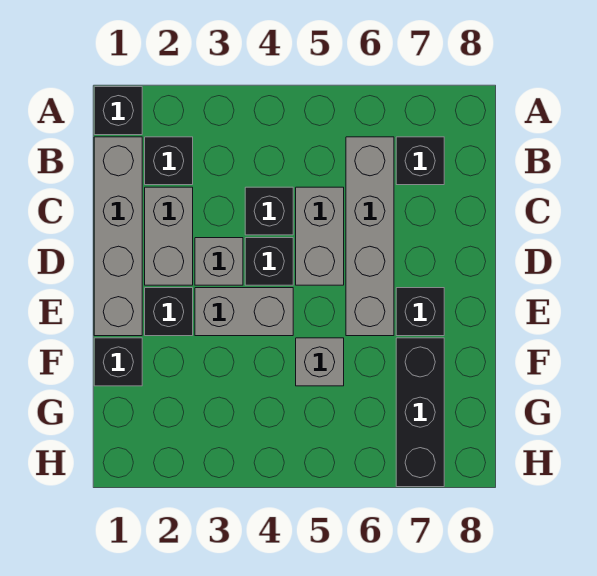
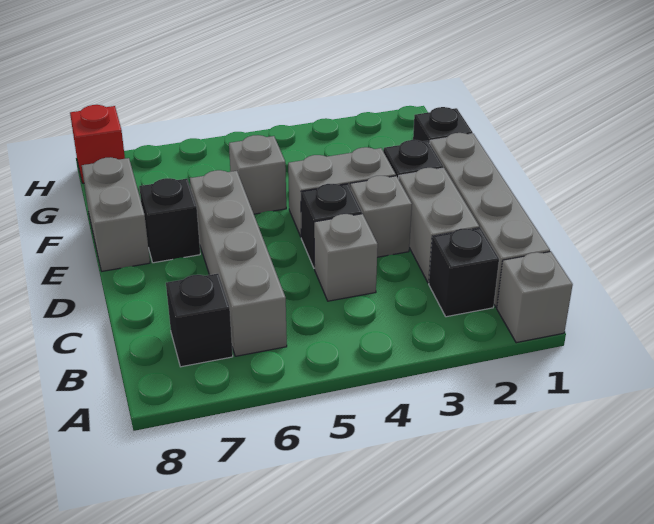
black 1x1 brick [94,87,142,135] -> grey 1x1 brick [497,252,573,343]
black 1x1 brick [245,187,293,235] -> grey 1x1 brick [314,214,378,301]
grey 1x2 brick [296,187,344,285] -> grey 1x2 brick moved to [82,157,150,271]
black 1x3 brick [396,338,444,487] -> none
none -> red 1x1 brick [70,105,125,183]

